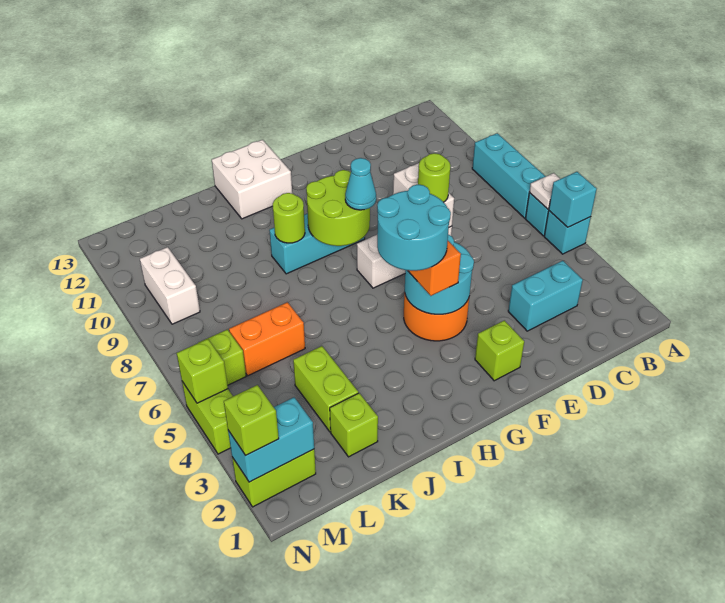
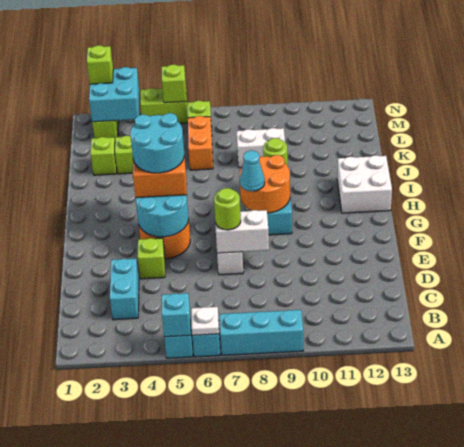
lime 1x1 brick [475,320,524,381] -> lime 1x1 brick moved to [138,238,165,279]
lime 2x2 round brick [306,170,370,246] -> orange 2x2 round brick [239,155,290,213]
cyan 1x2 brick [228,397,314,482] -> cyan 2x2 brick [89,67,139,122]
white 1x2 brick [140,247,200,324] -> white 1x2 brick moved to [237,128,285,168]

